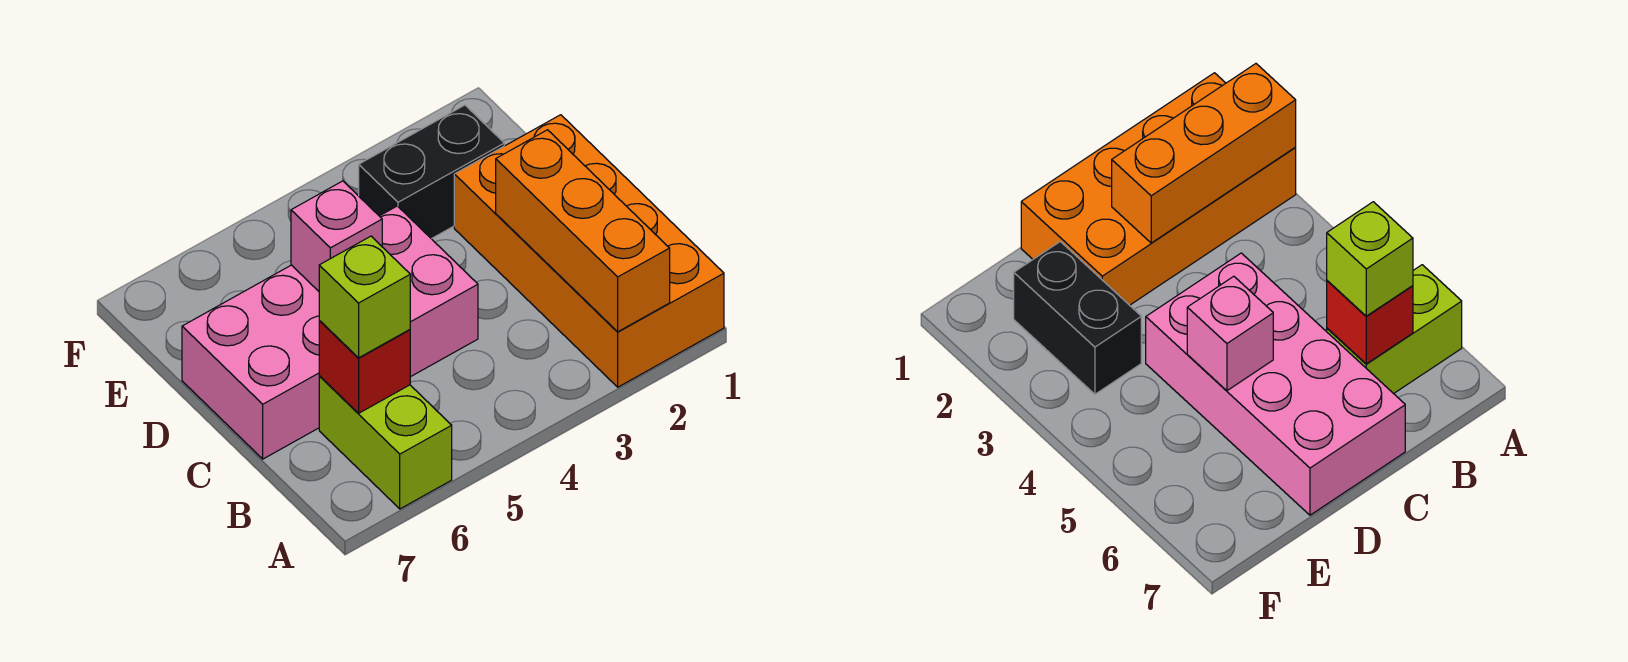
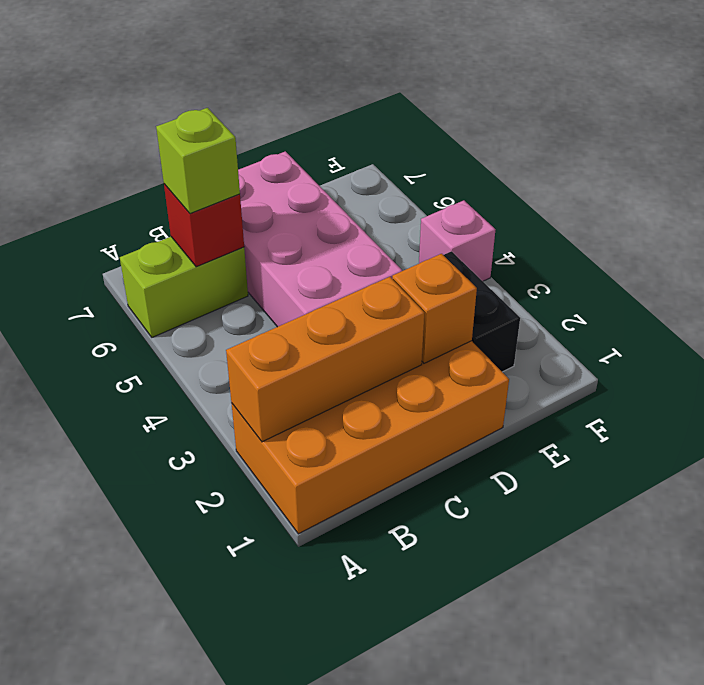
none -> orange 1x1 brick [392,254,477,363]
pink 1x1 brick [291,181,382,291] -> pink 1x1 brick moved to [419,200,496,281]

